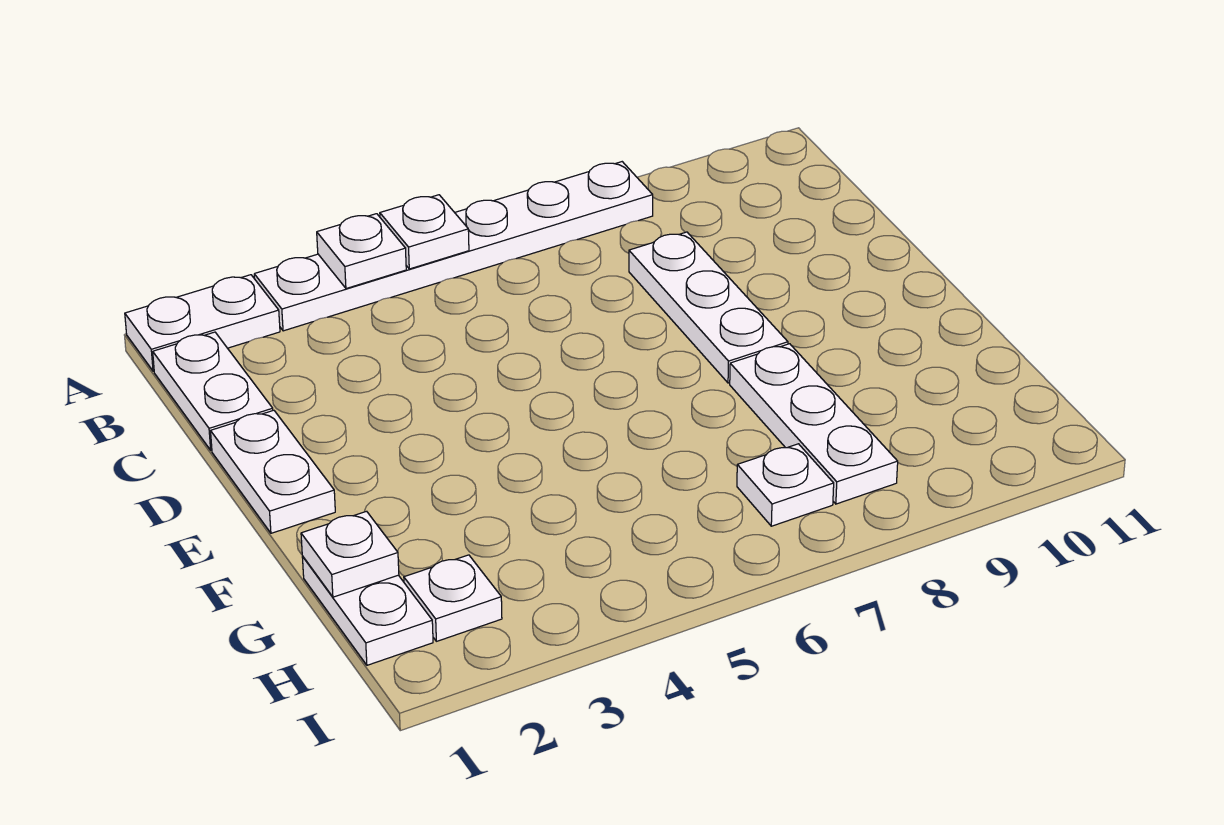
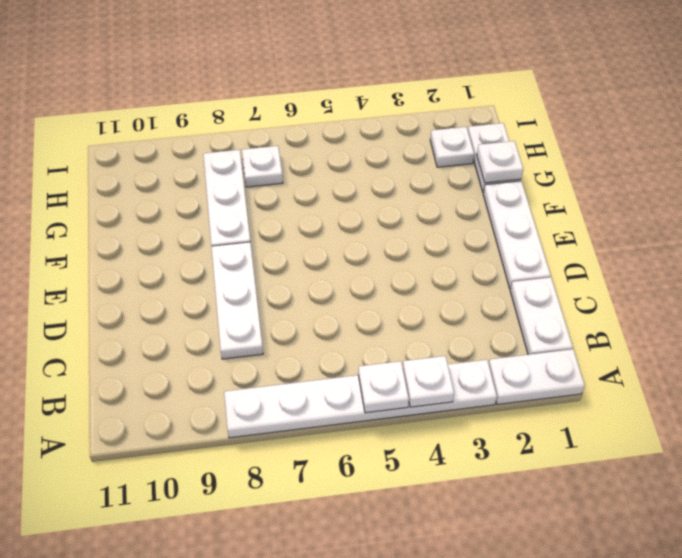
white 1x2 plate [211,410,335,533] -> white 1x3 plate [483,181,551,289]

